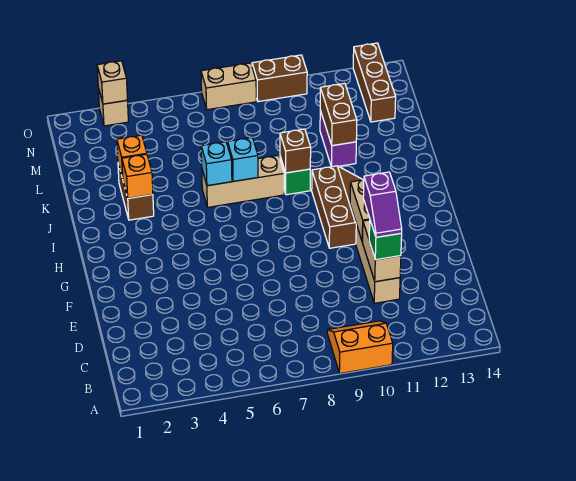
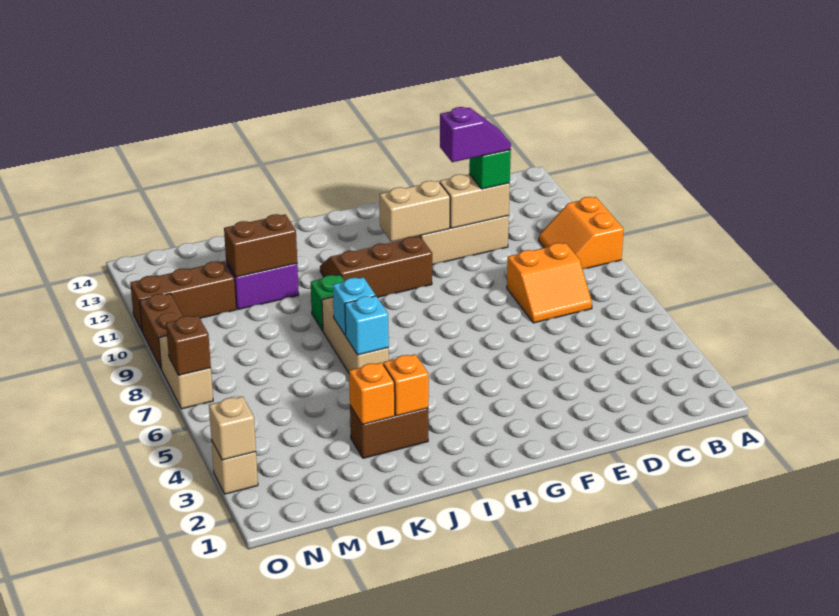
none -> orange 2x2 slope [507,243,592,323]
brown 1x1 brick [280,129,311,173] -> brown 1x1 brick moved to [166,316,211,375]
brown 1x3 brick [353,43,396,122] -> brown 1x3 brick moved to [130,261,236,330]

